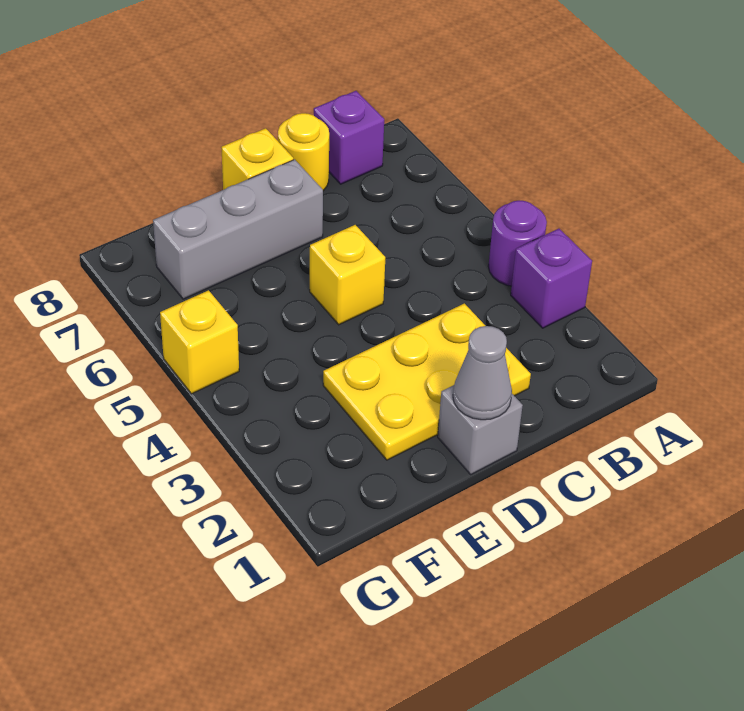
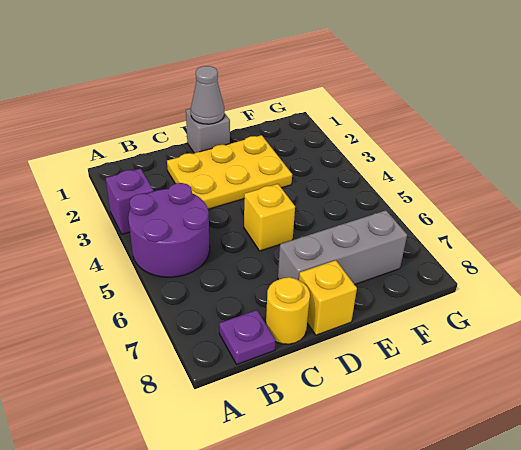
purple 1x1 round brick [488,200,547,286] -> purple 2x2 round brick [128,183,210,277]
purple 1x1 brick [314,91,384,184] -> purple 1x1 plate [219,310,276,365]
yellow 1x1 brick [160,290,239,394] -> none

